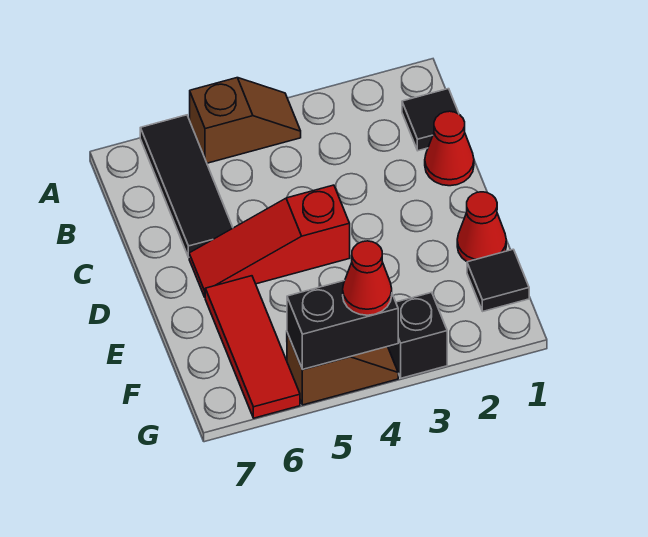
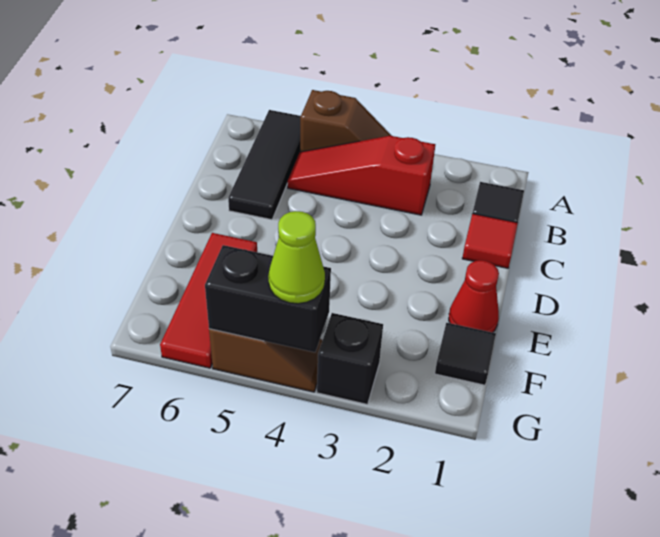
red 1x1 cone [425,111,474,186] -> red 1x1 tile [462,214,518,268]
red 1x3 slope [189,185,350,297] -> red 1x3 slope moved to [288,136,435,215]
red 1x1 cone [343,241,392,315] -> lime 1x1 cone [268,211,325,304]

